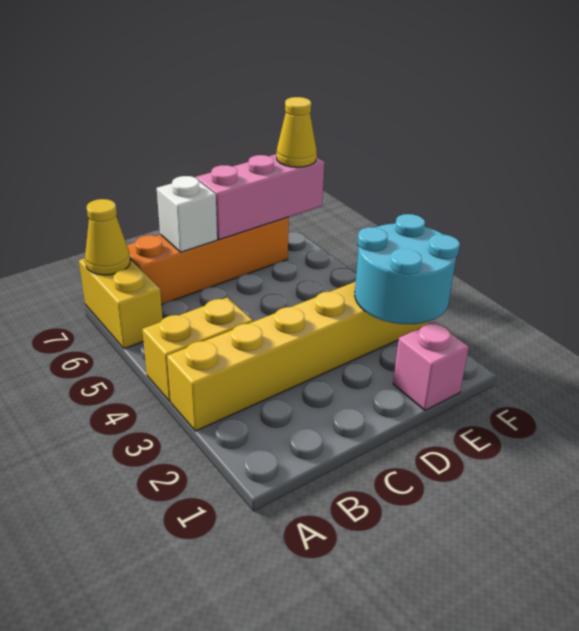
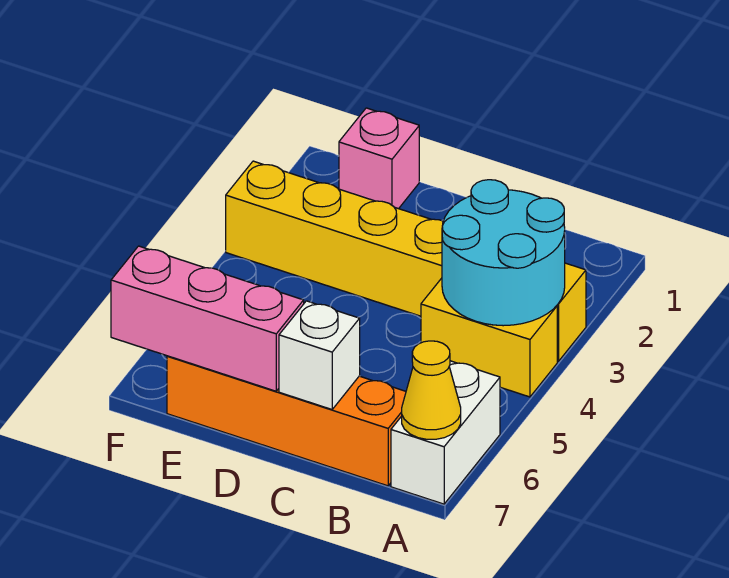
yellow 1x2 brick [79,258,163,349] -> white 1x2 brick [391,361,500,504]
cyan 2x2 round brick [355,214,460,324] -> cyan 2x2 round brick moved to [442,180,565,326]
yellow 1x1 cone [276,97,317,167] -> none

